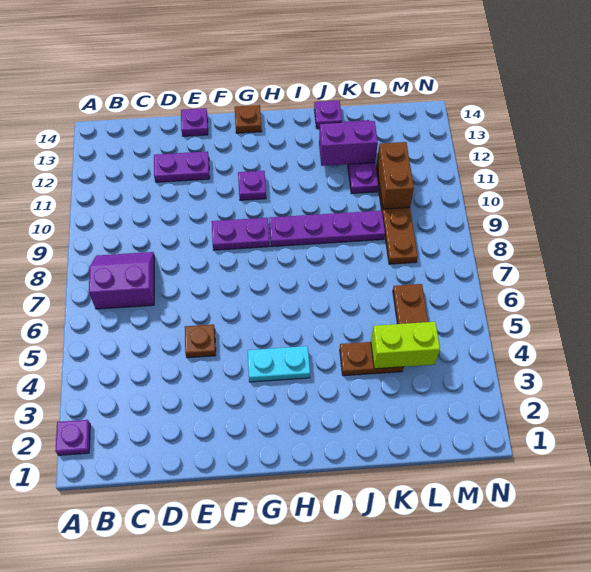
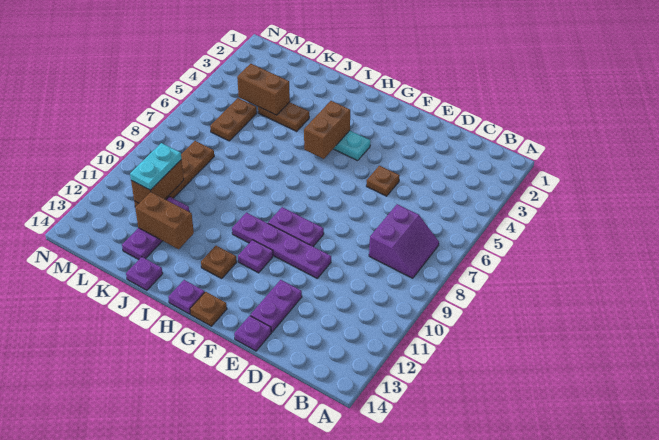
purple 1x1 plate [55,420,90,455] -> purple 1x1 plate moved to [168,280,205,314]
purple 2x2 slope [89,252,154,309] -> purple 2x2 slope turned to [369,204,439,278]
purple 1x2 plate [154,151,210,182] -> purple 1x2 plate turned to [250,280,302,332]
none -> brown 1x2 brick [304,101,350,159]
purple 1x4 plate [269,211,385,247] -> purple 1x4 plate moved to [232,213,331,278]
none -> brown 1x1 plate [201,246,237,279]
purple 1x2 brick [319,121,378,166] -> brown 1x2 brick [135,192,194,249]
lime 1x2 brick [371,322,440,369] -> brown 1x2 brick [237,64,290,115]
none -> cyan 1x2 plate [130,143,182,190]

